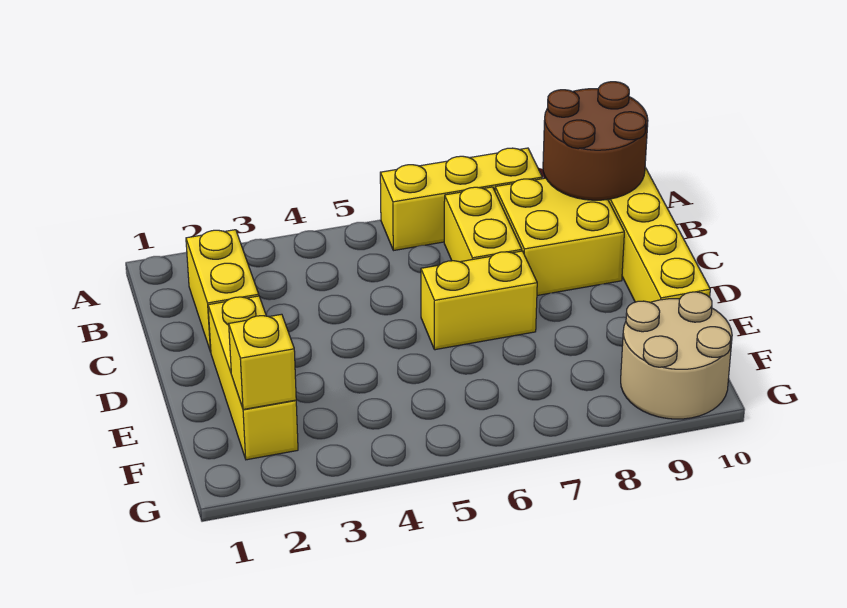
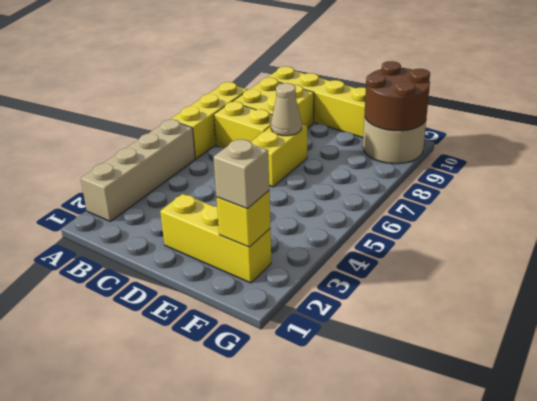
none -> tan 1x4 brick [81,119,195,221]
brown 2x2 round brick [543,82,648,200] -> brown 2x2 round brick moved to [365,61,430,131]
yellow 1x2 brick [186,230,259,352] -> none
none -> tan 1x1 cone [271,83,302,136]
none -> tan 1x1 brick [214,139,269,209]

